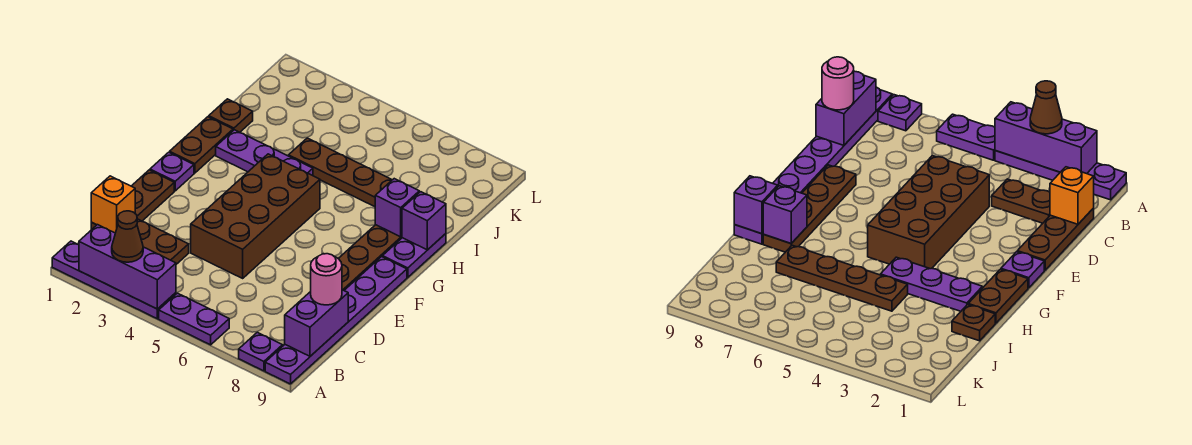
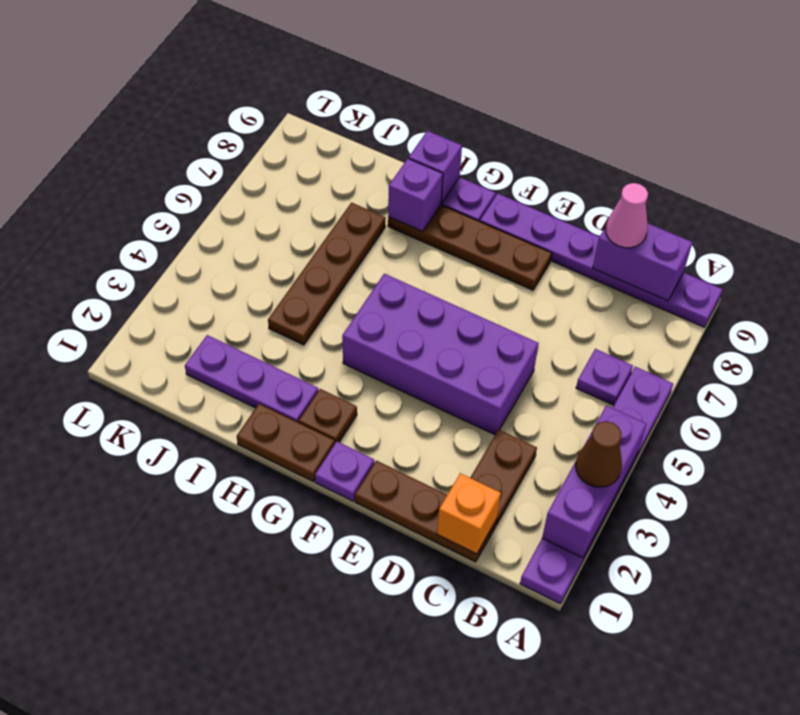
purple 1x1 plate [239,332,283,371] -> purple 1x1 plate moved to [576,349,633,405]
pink 1x1 round brick [311,254,342,305] -> pink 1x1 cone [606,183,648,248]
brown 2x4 brick [191,154,320,278] -> purple 2x4 brick [342,274,539,435]
purple 1x3 plate [216,130,313,176] -> purple 1x3 plate turned to [185,335,318,423]
brown 1x1 plate [209,99,253,132] -> brown 1x1 plate moved to [299,389,357,443]

